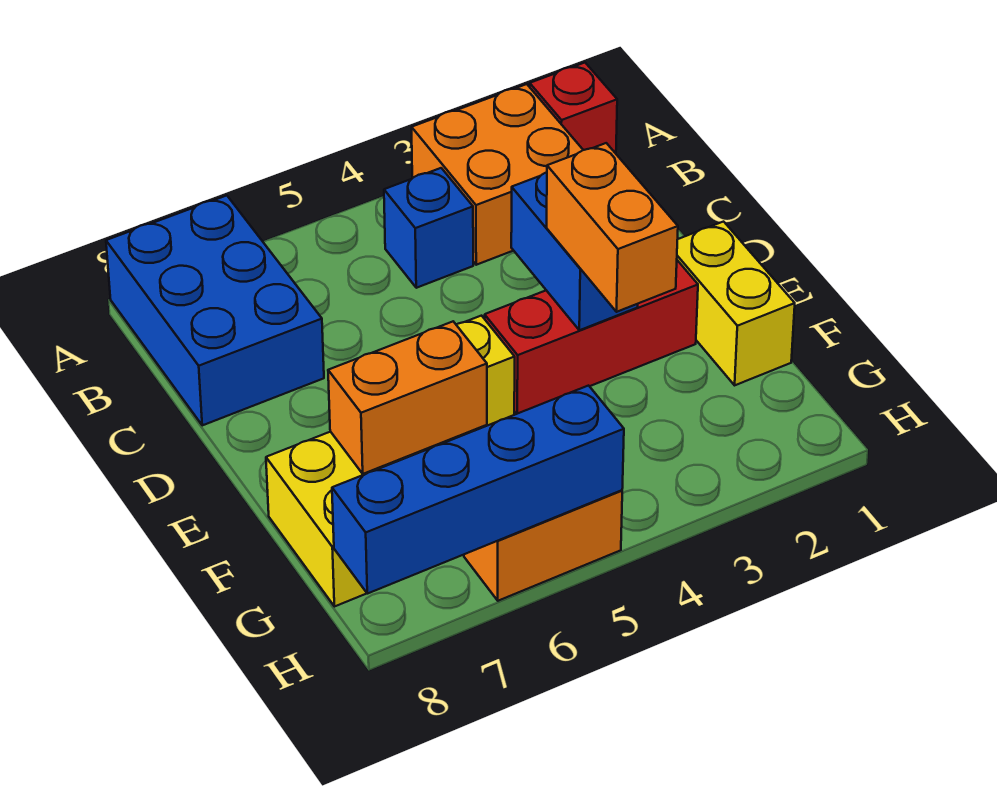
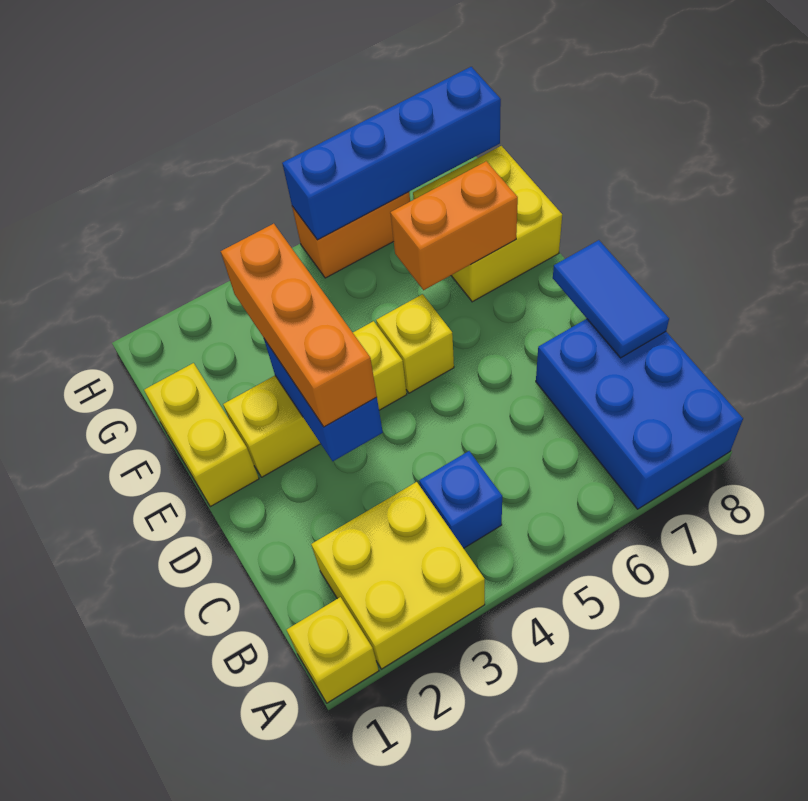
red 1x1 brick [530,63,617,153] -> yellow 1x1 brick [287,597,379,703]
orange 2x2 brick [412,84,583,265] -> yellow 2x2 brick [311,482,485,669]
none -> blue 1x2 tile [553,240,669,358]
red 1x3 brick [485,260,698,414] -> yellow 1x3 brick [223,321,407,477]
orange 1x2 brick [547,143,678,312] -> orange 1x3 brick [221,224,377,427]

